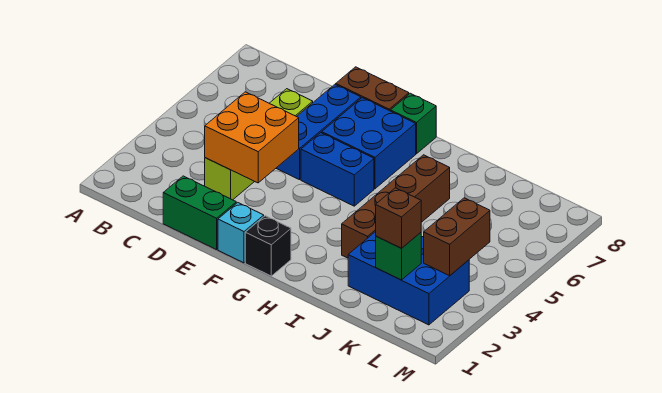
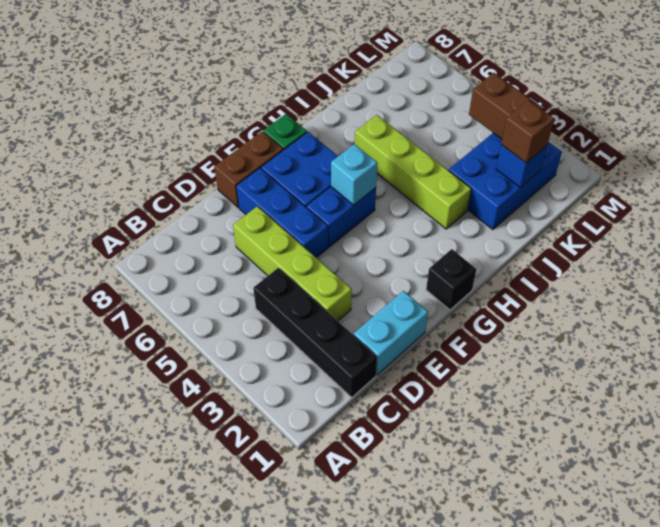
none -> black 1x4 brick [253,268,377,397]
green 1x2 brick [163,176,236,250] -> cyan 1x2 brick [354,291,428,375]
orange 2x2 brick [205,92,299,183] -> none
cyan 1x1 brick [218,203,264,263] -> cyan 1x1 brick moved to [331,144,378,205]
brown 1x4 brick [342,155,450,258] -> lime 1x4 brick [355,115,471,229]
green 1x1 brick [376,233,421,280] -> blue 1x1 brick [496,145,547,187]

